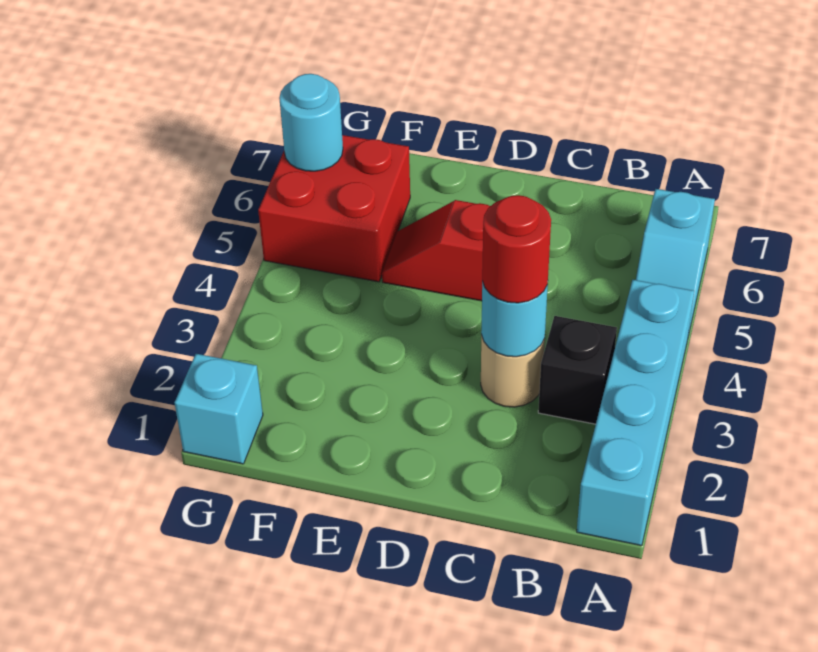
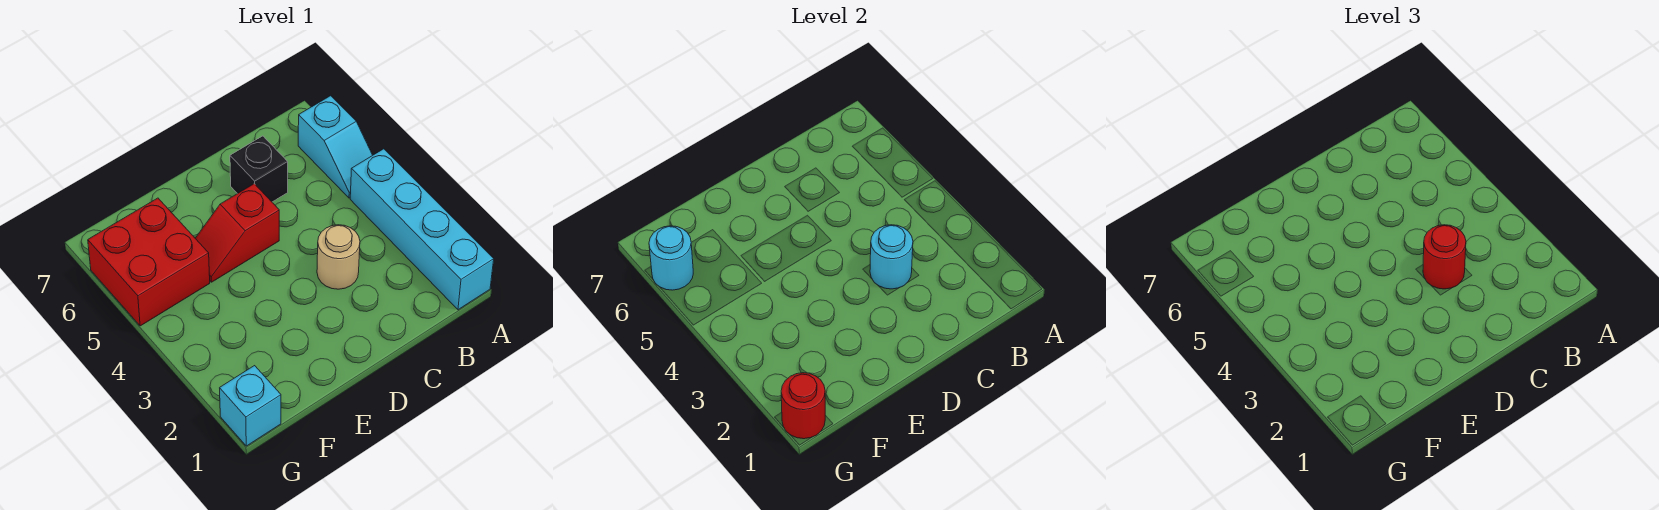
black 1x1 brick [538,316,617,424] -> black 1x1 brick moved to [230,136,288,202]
none -> red 1x1 round brick [781,373,825,439]

